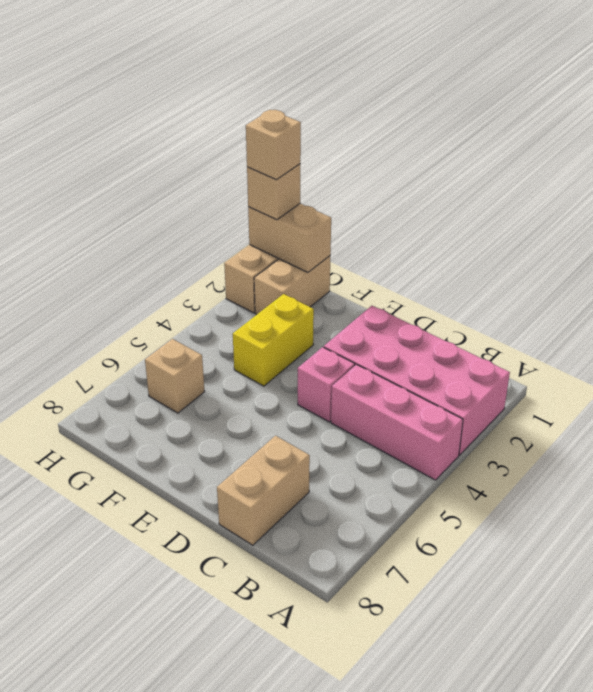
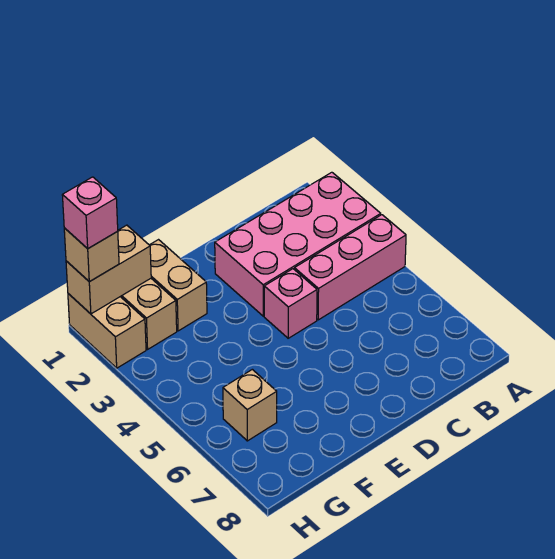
tan 1x2 brick [217,436,310,545] -> tan 1x2 brick moved to [150,240,207,331]
yellow 1x2 brick [233,294,314,386] -> none
tan 1x1 brick [246,110,301,180] -> pink 1x1 brick [62,177,118,249]

